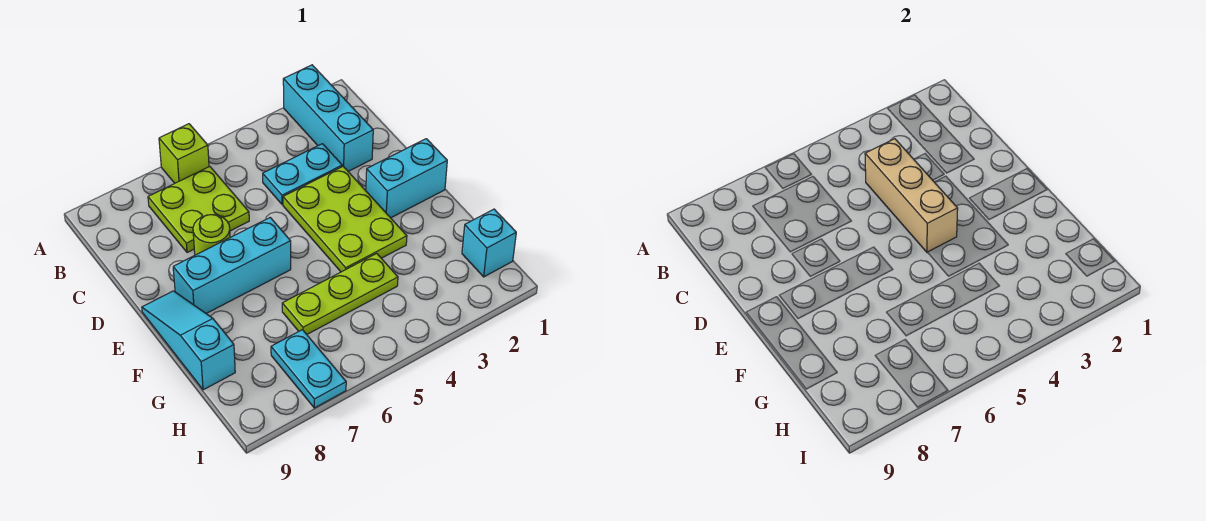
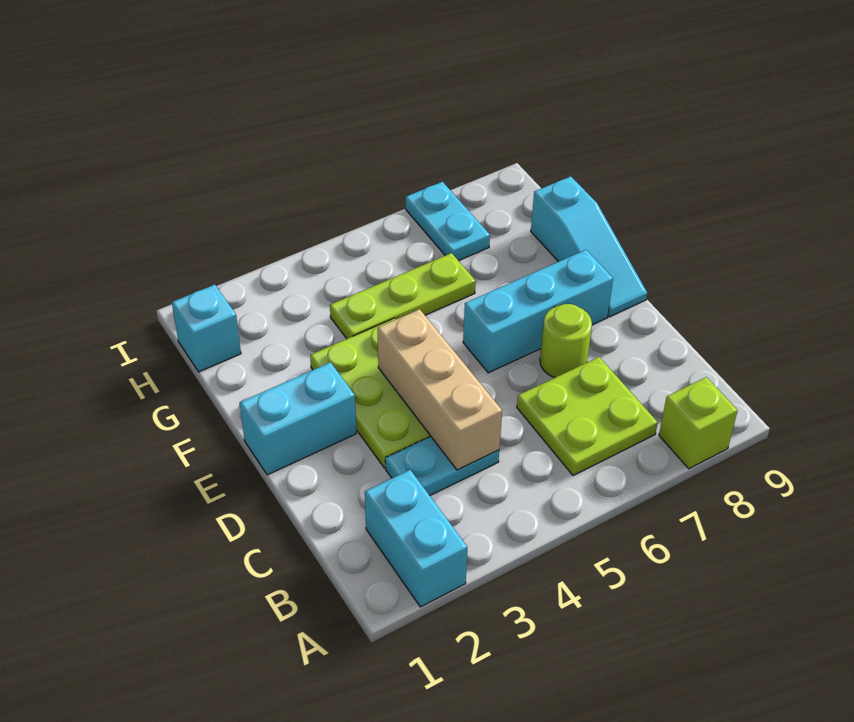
cyan 1x3 brick [283,65,373,171] -> cyan 1x2 brick [365,470,467,607]
lime 1x1 brick [159,124,209,183] -> lime 1x1 brick moved to [659,377,738,469]

